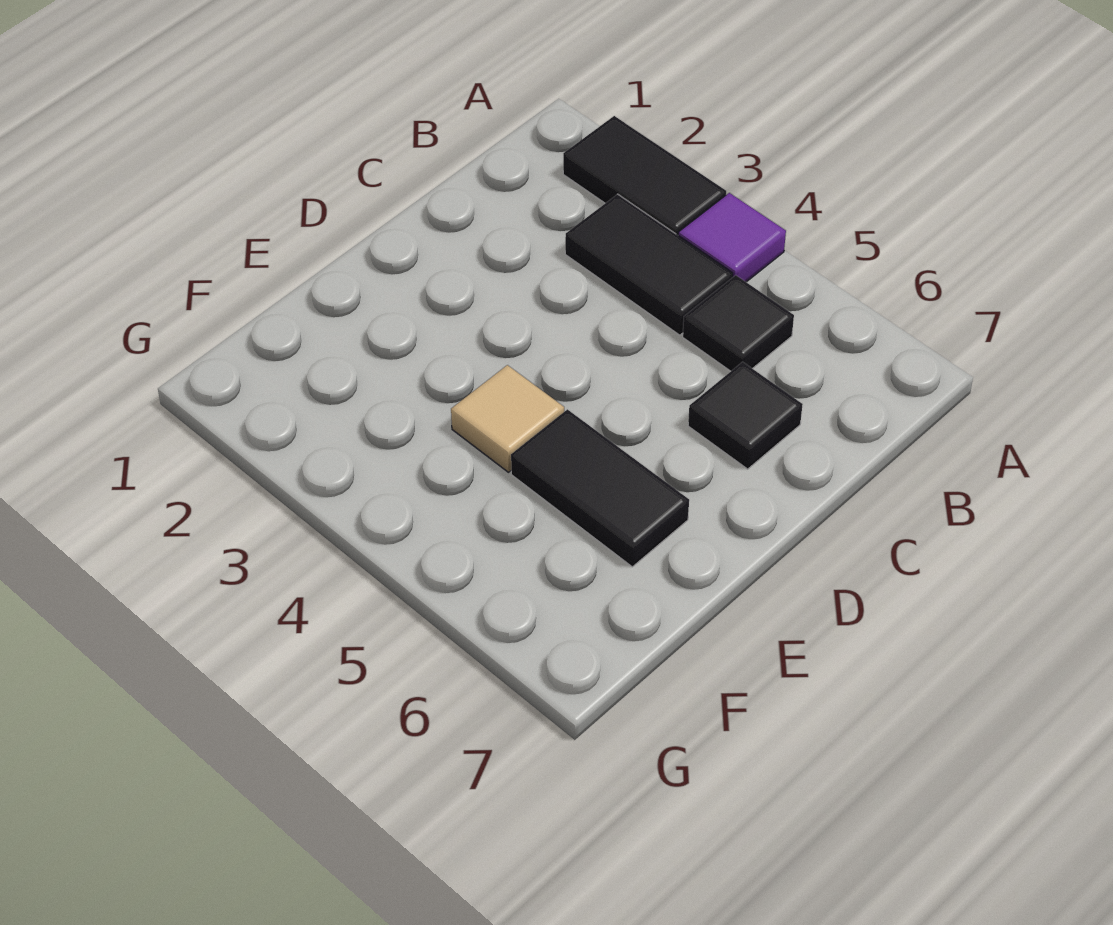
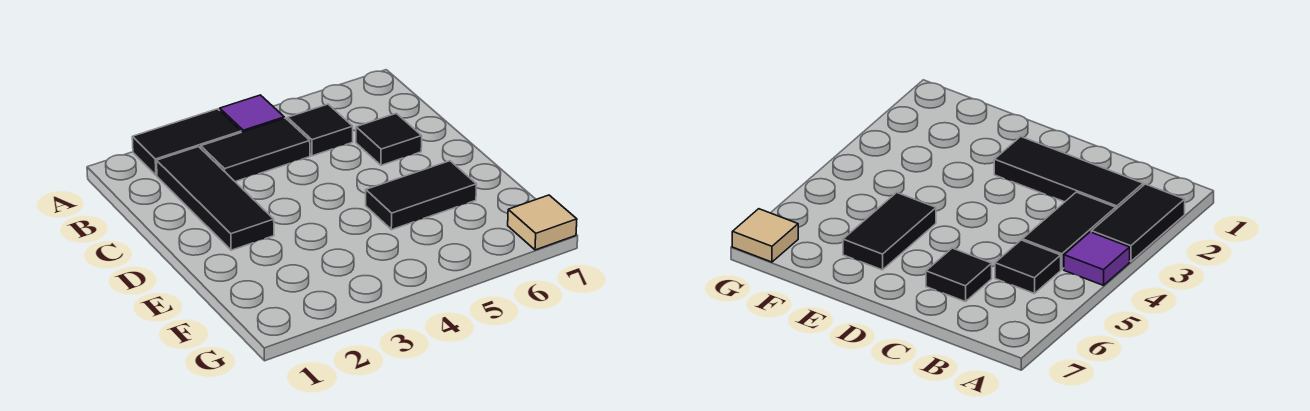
none -> black 1x3 tile [157,147,274,250]
tan 1x1 tile [451,365,564,472] -> tan 1x1 tile moved to [508,195,577,250]

